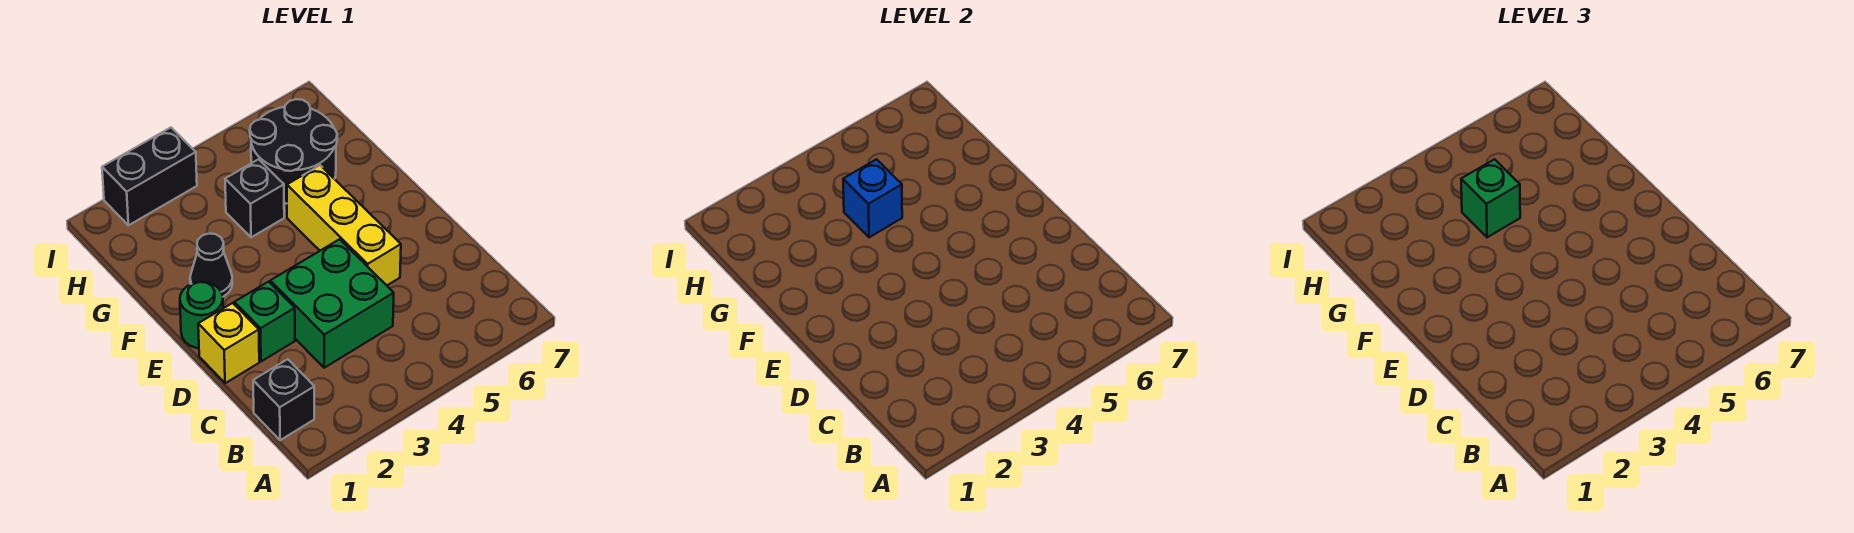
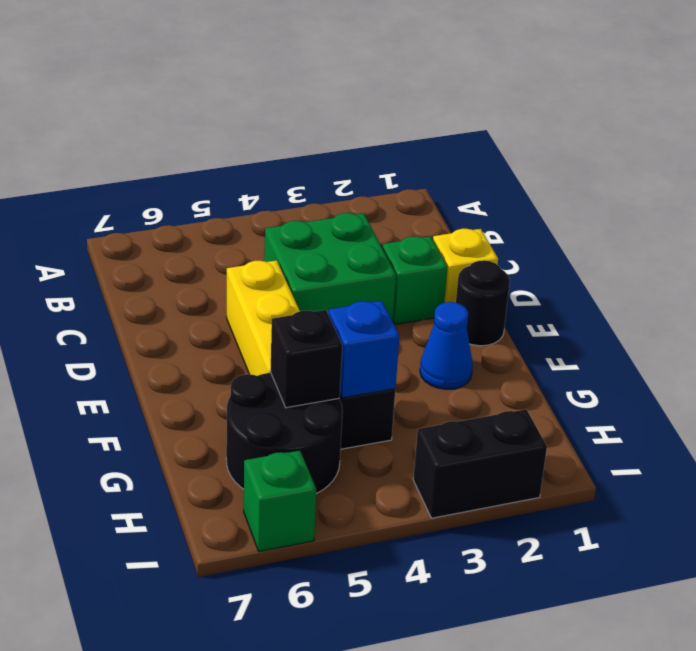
black 1x1 brick [253,359,314,440] -> black 1x1 brick moved to [271,310,342,408]
green 1x1 round brick [180,282,223,348] -> black 1x1 round brick [456,260,510,346]
black 1x1 cone [190,234,232,297] -> blue 1x1 cone [420,302,473,389]
green 1x1 brick [1461,159,1520,237] -> green 1x1 brick moved to [244,450,316,551]

